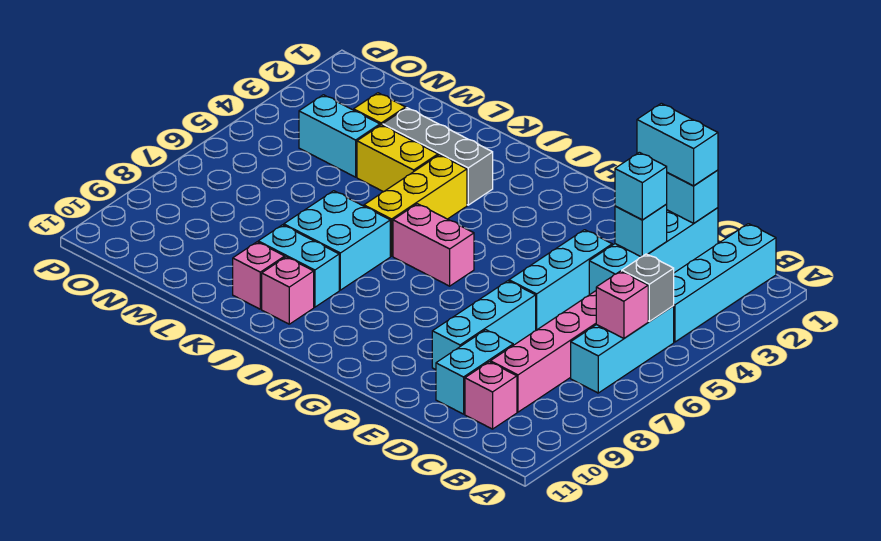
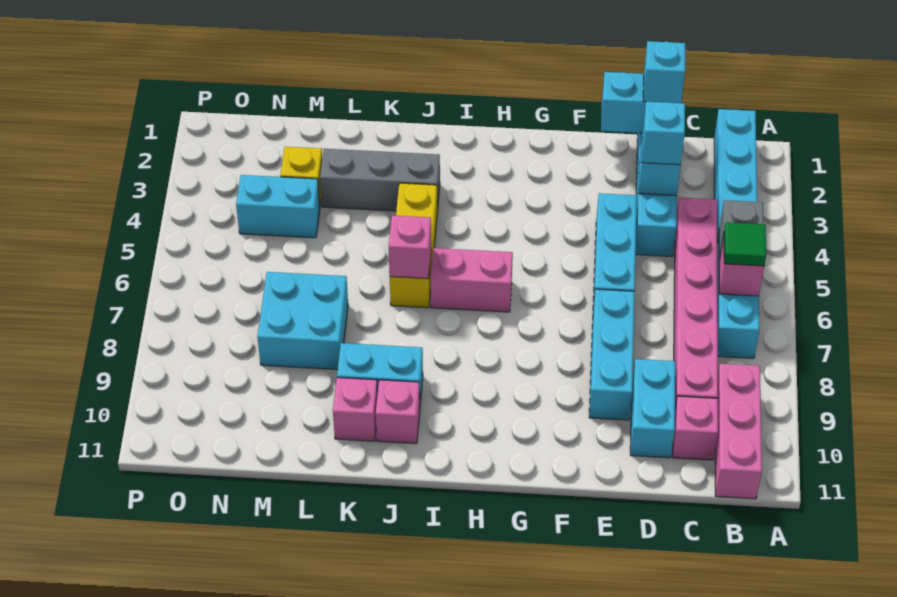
none -> green 1x1 tile [724,222,766,266]
none -> pink 1x3 brick [715,364,762,499]
cyan 1x2 brick [637,103,718,186] -> cyan 1x1 brick [643,41,685,103]
none -> pink 1x1 brick [389,215,431,279]
cyan 2x2 brick [284,191,390,290] -> cyan 2x2 brick moved to [257,272,348,370]
yellow 1x2 brick [357,125,438,192] -> none

